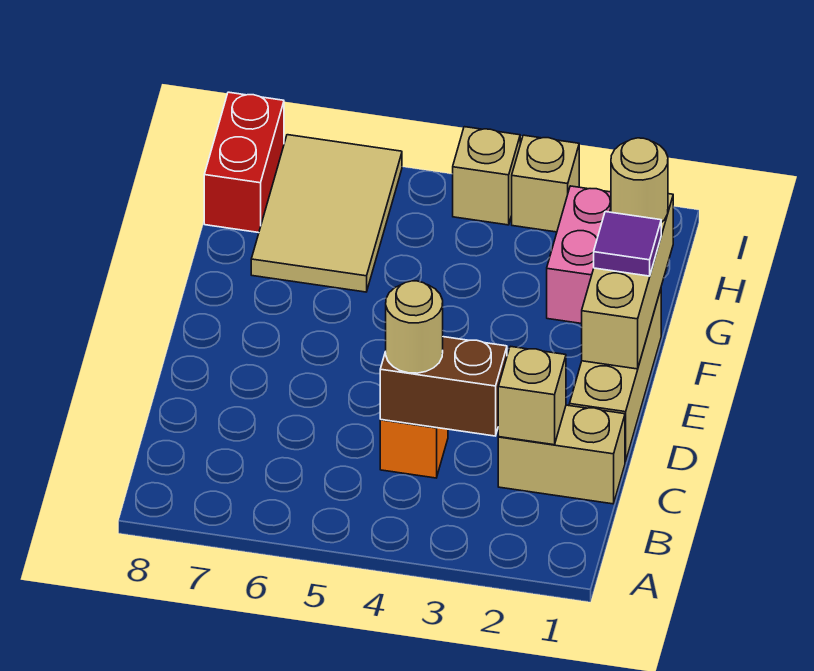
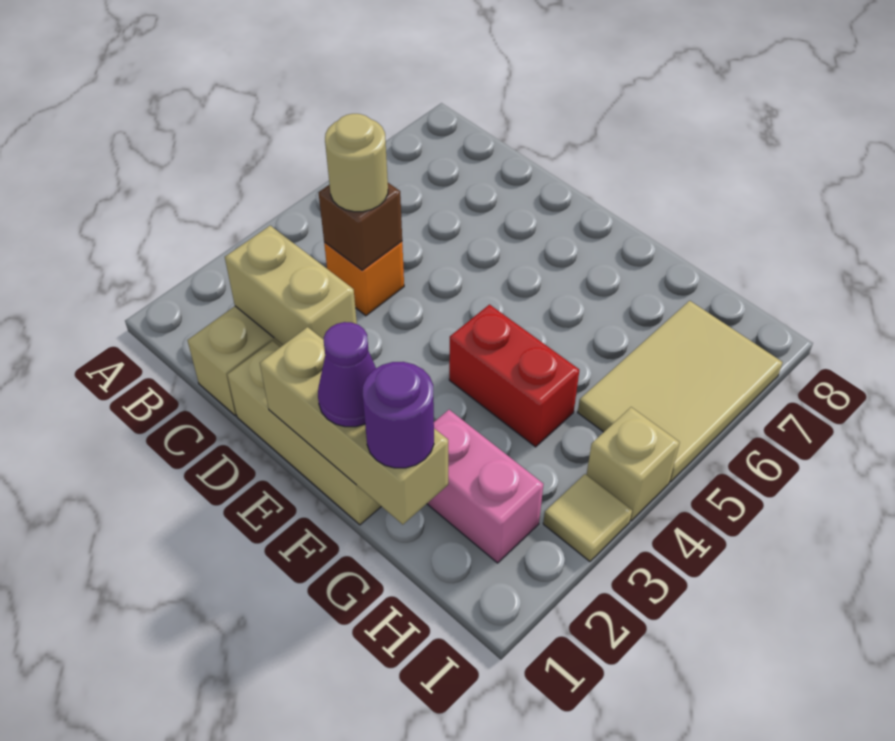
tan 1x1 brick [498,346,566,445] -> tan 1x2 brick [225,226,357,345]
brown 1x2 brick [380,337,507,436] -> brown 1x1 brick [319,183,402,270]
purple 1x1 tile [594,212,661,276] -> purple 1x1 cone [318,322,376,427]
tan 1x1 round brick [611,138,668,223] -> purple 1x1 round brick [363,362,434,468]
tan 2x3 tile [251,135,402,292] -> tan 2x3 tile turned to [578,301,783,482]
red 1x2 brick [204,92,284,233] -> red 1x2 brick moved to [449,305,579,447]
tan 1x1 brick [512,135,579,232] -> tan 1x1 tile [543,474,632,561]

